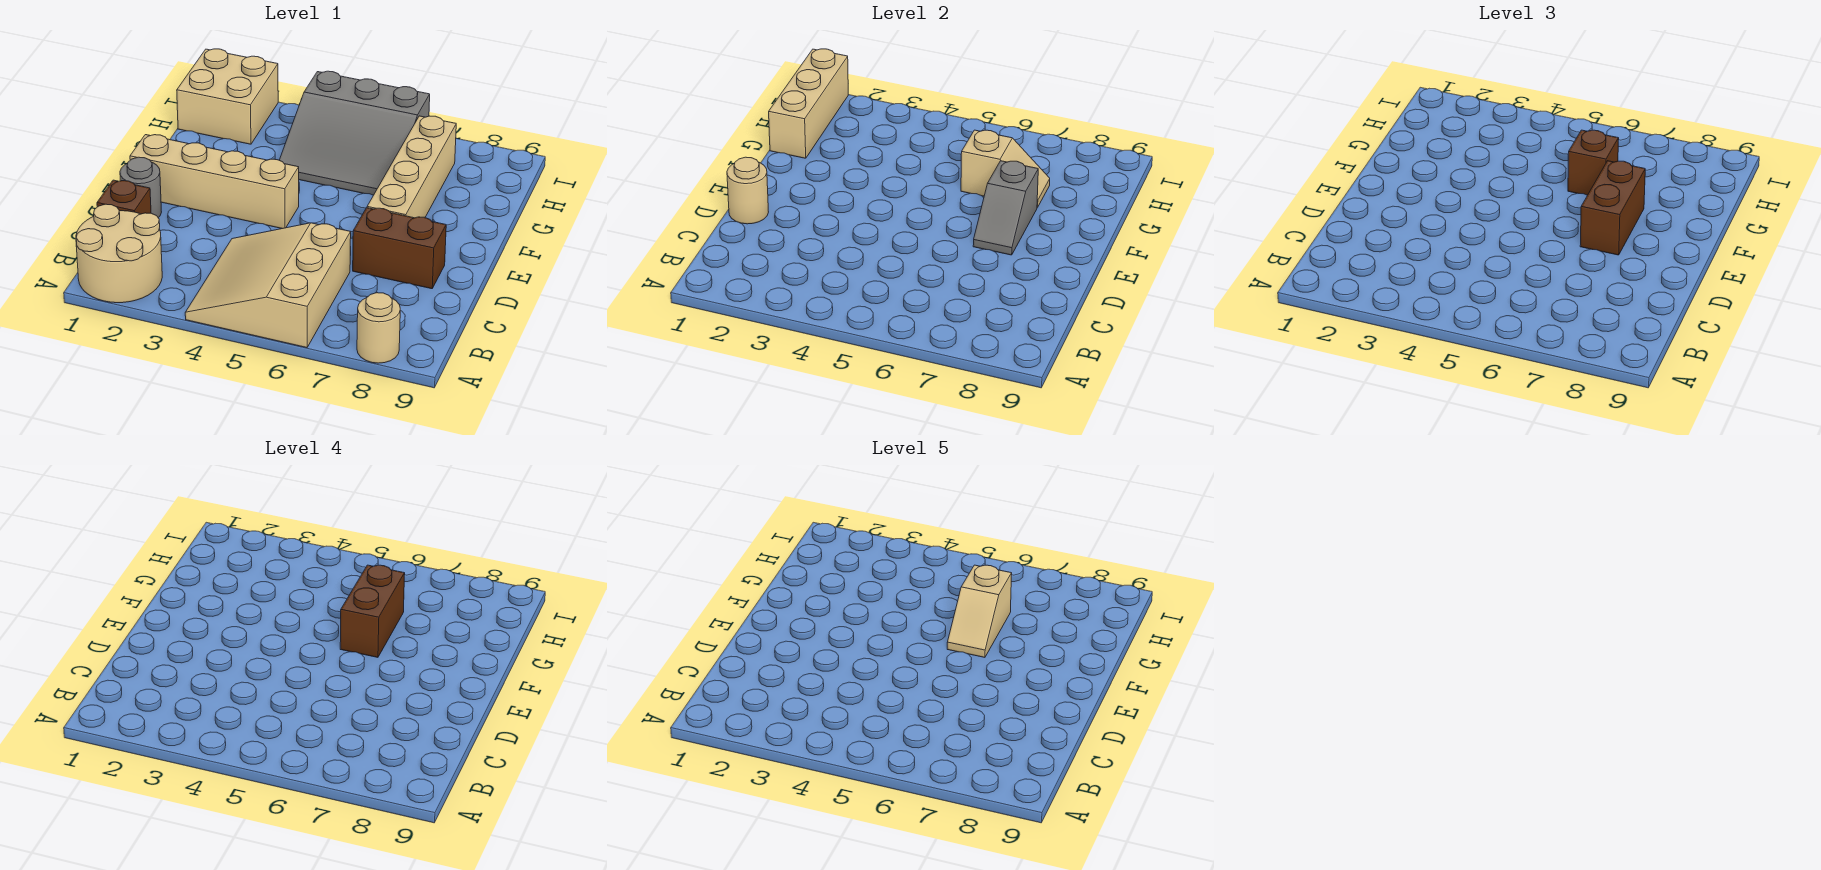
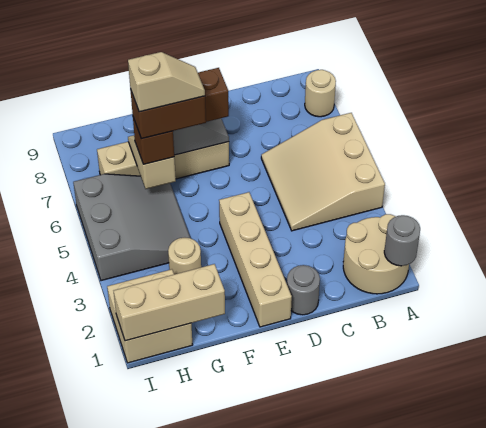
none -> grey 1x1 round brick [384,215,420,266]
tan 3x3 slope [185,223,351,348] -> tan 3x3 slope turned to [261,113,385,231]
brown 1x1 brick [97,180,151,214] -> none
tan 1x1 round brick [727,157,768,224] -> tan 1x1 round brick moved to [168,238,201,274]
brown 1x2 brick [353,208,446,289] -> none

